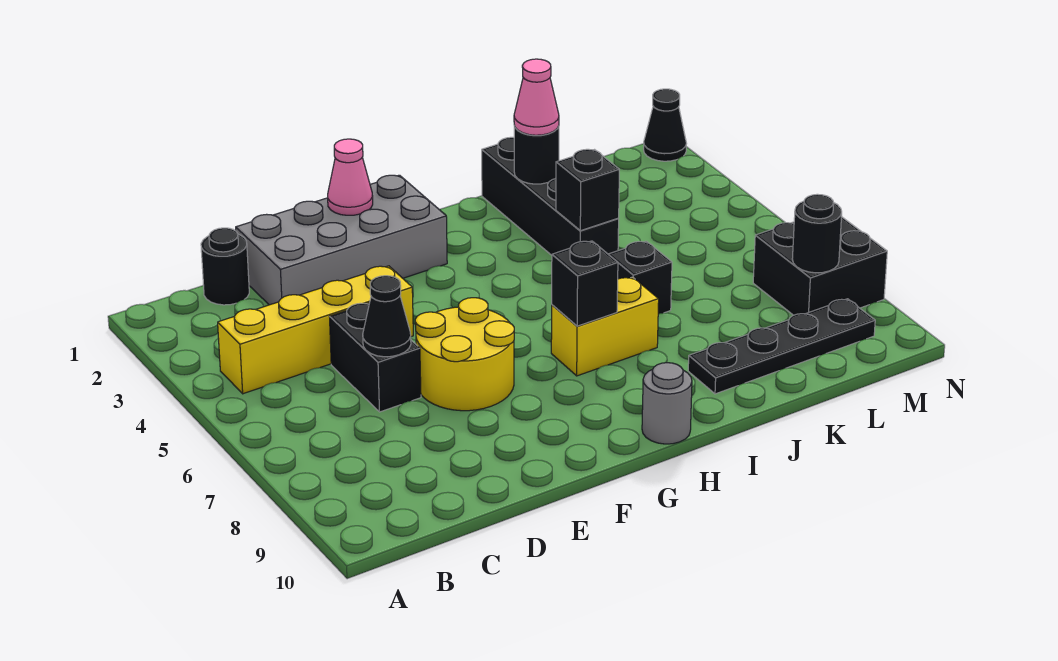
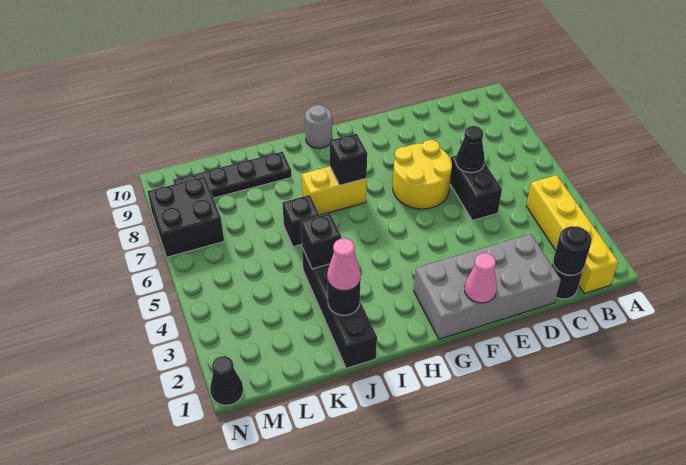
yellow 1x4 brick [218,266,413,394] -> yellow 1x4 brick turned to [526,175,618,294]
black 1x1 round brick [792,194,842,273] -> black 1x1 round brick moved to [553,226,592,275]

